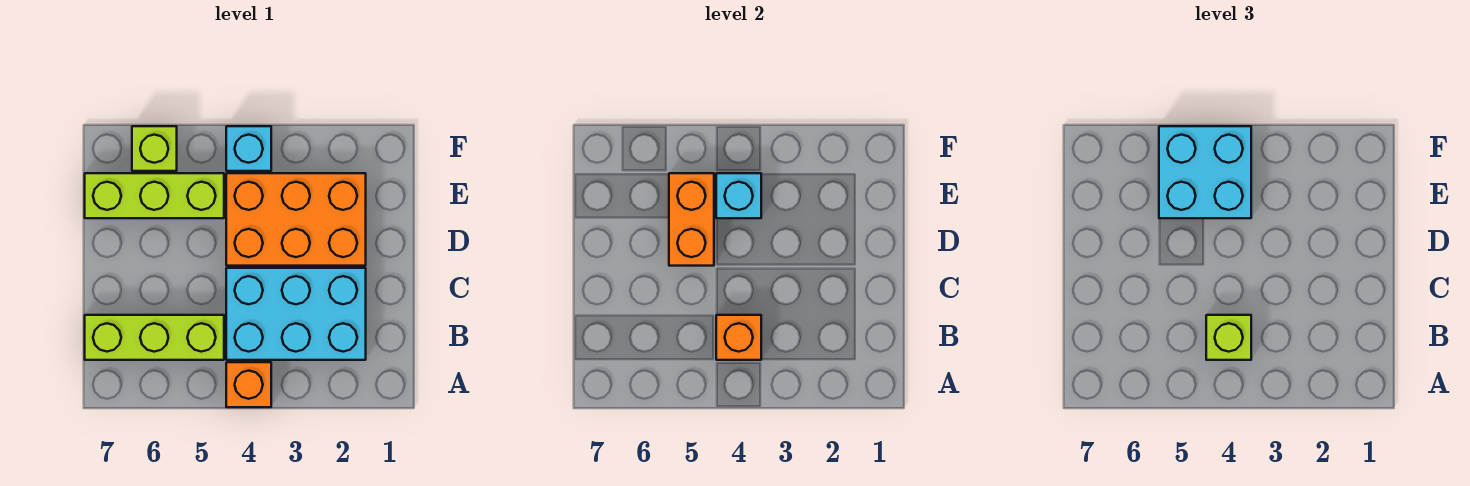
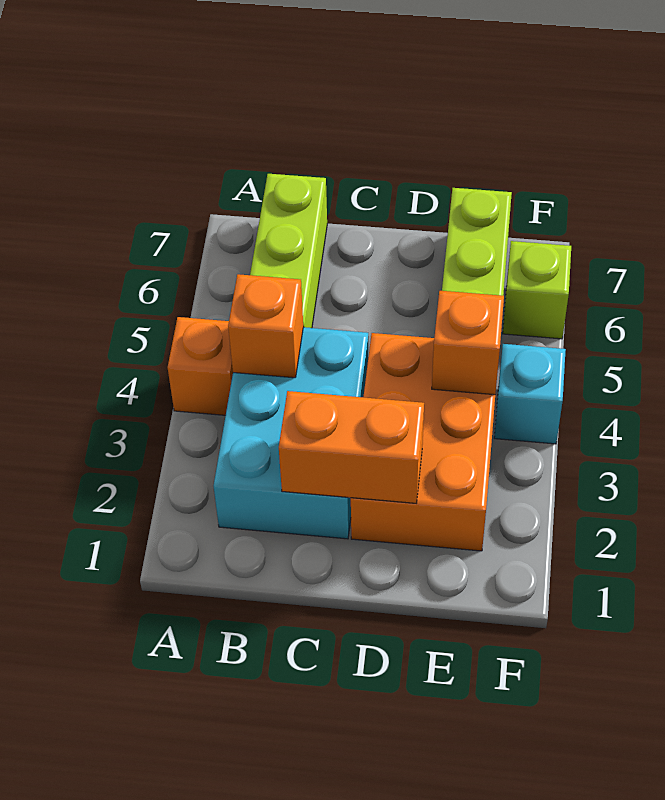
lime 1x1 brick [1206,315,1251,360] -> none
orange 1x2 brick [669,173,714,266] -> orange 1x2 brick moved to [279,391,424,503]
cyan 1x1 brick [716,173,761,218] -> orange 1x1 brick [432,291,504,395]
cyan 2x2 brick [1159,126,1251,218] -> none

